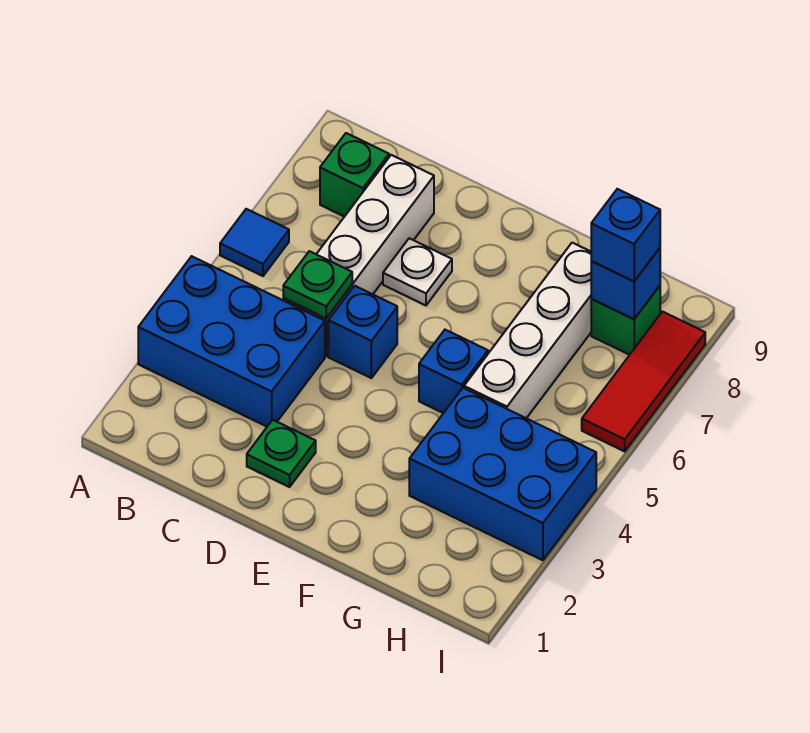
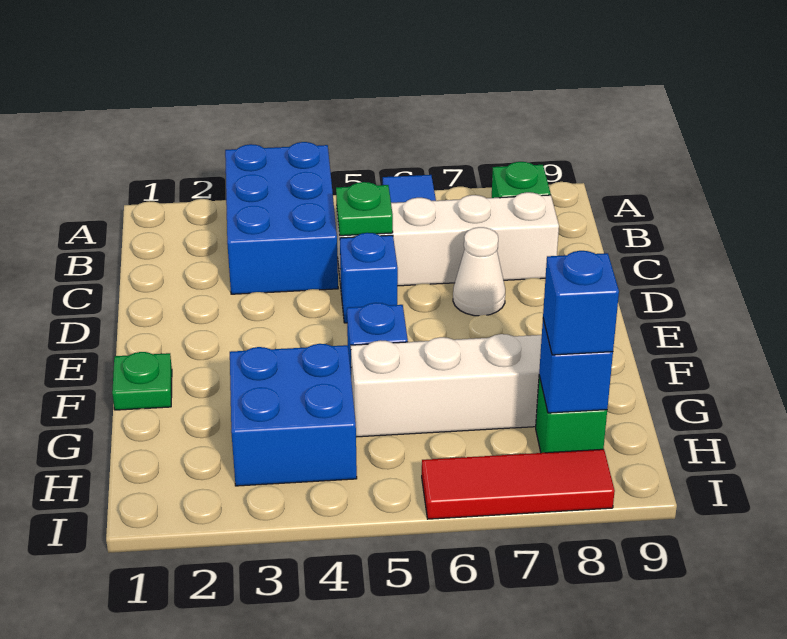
green 1x1 plate [247,420,316,487] -> green 1x1 plate moved to [112,352,172,410]
white 1x1 plate [383,238,452,305] -> white 1x1 cone [453,227,505,316]
blue 2x3 brick [409,388,596,560] -> blue 2x2 brick [230,344,357,486]

